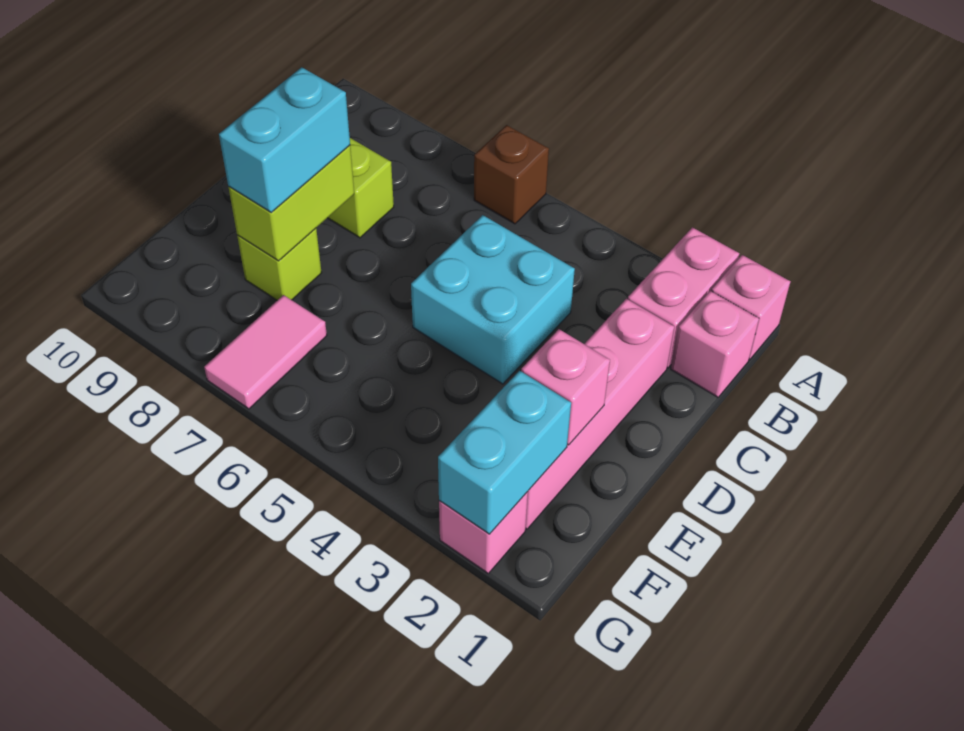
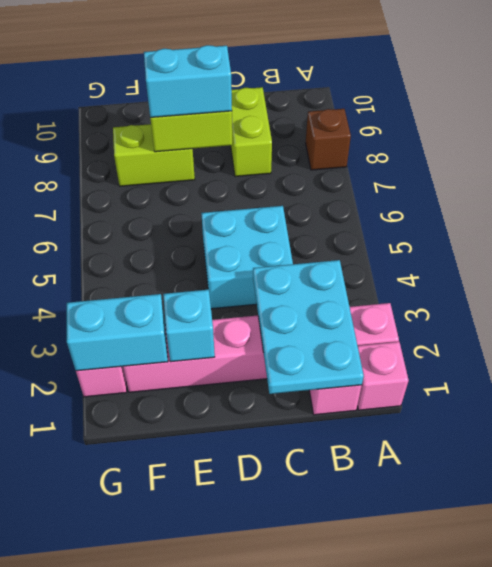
brown 1x1 brick [474,125,549,224] -> brown 1x1 brick moved to [306,109,351,170]
none -> cyan 2x3 plate [253,260,364,394]
pink 1x1 brick [521,329,610,445] -> cyan 1x1 brick [163,290,215,362]
lime 1x1 brick [237,228,322,300] -> lime 1x2 brick [113,124,195,186]
pink 1x2 tile [204,295,327,409] -> none

